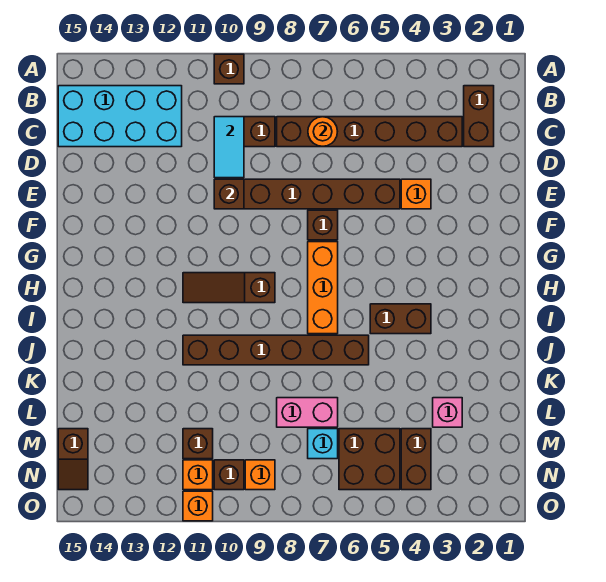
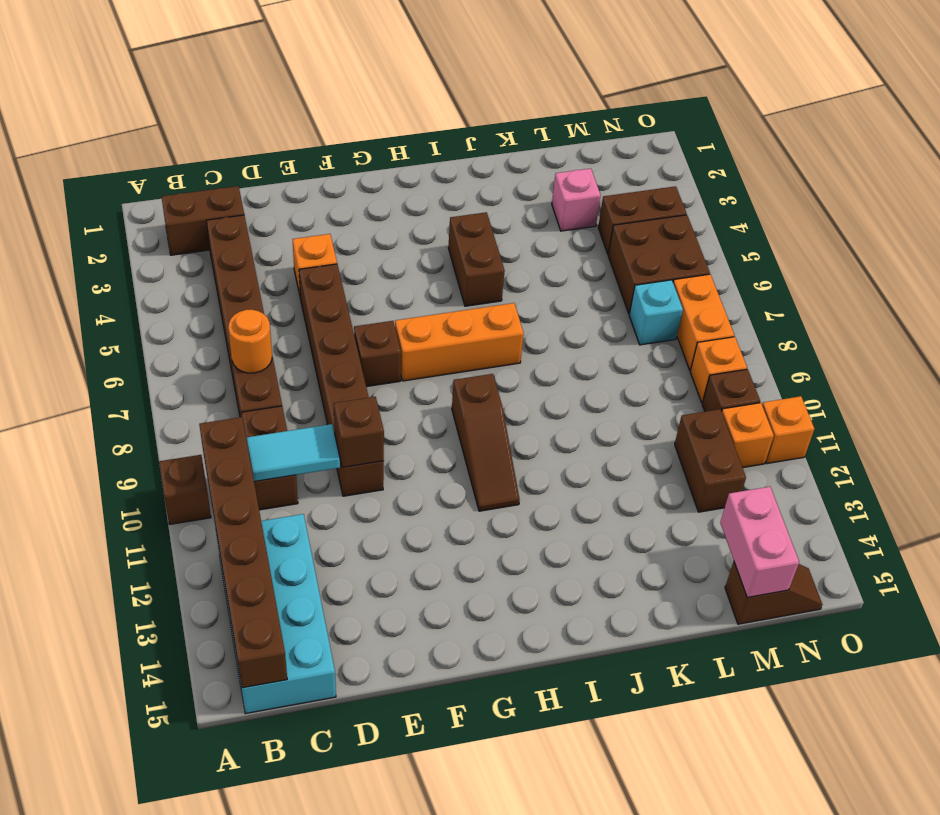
brown 1x6 brick [183,335,369,365] -> brown 1x6 brick moved to [199,417,287,688]
pink 1x2 brick [277,398,338,427] -> pink 1x2 brick moved to [720,487,799,597]
brown 1x1 brick [183,429,213,459] -> brown 1x2 brick [675,409,746,512]
none -> orange 1x2 brick [673,274,734,371]

